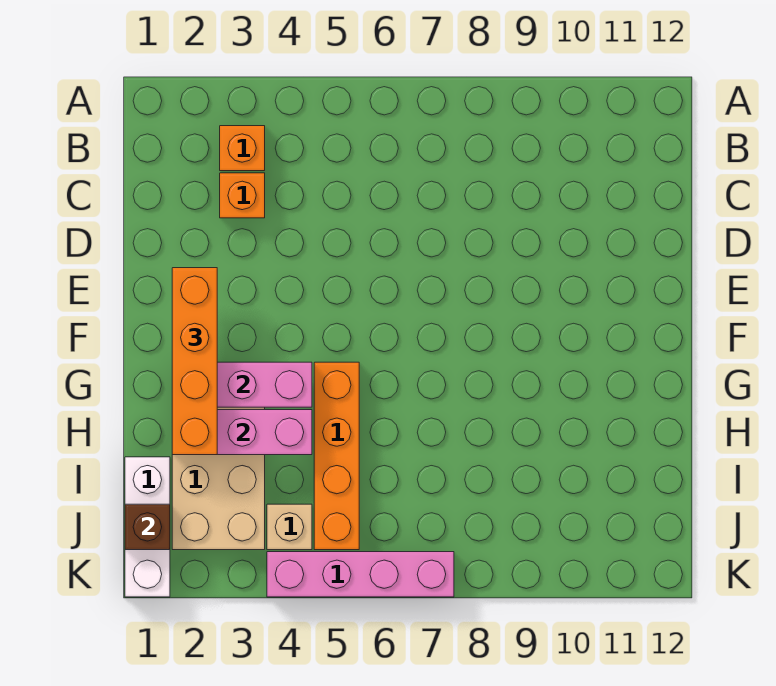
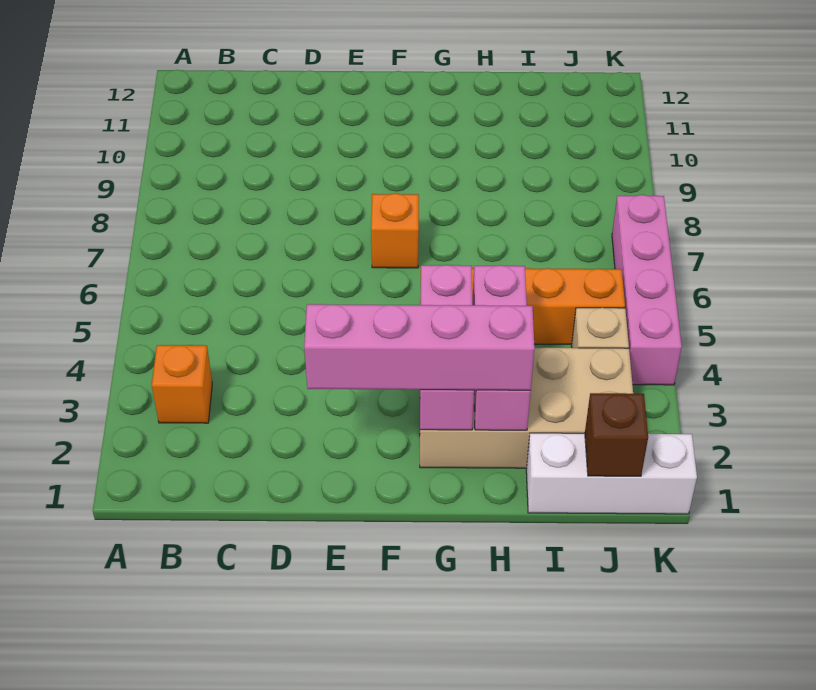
orange 1x1 brick [220,173,265,218] -> orange 1x1 brick moved to [371,193,419,268]
orange 1x4 brick [172,268,217,455] -> pink 1x4 brick [304,304,535,390]

